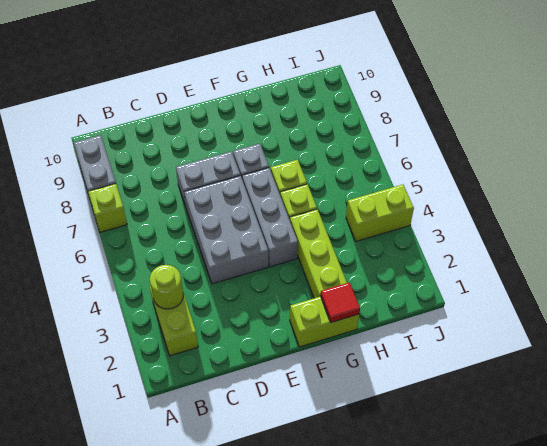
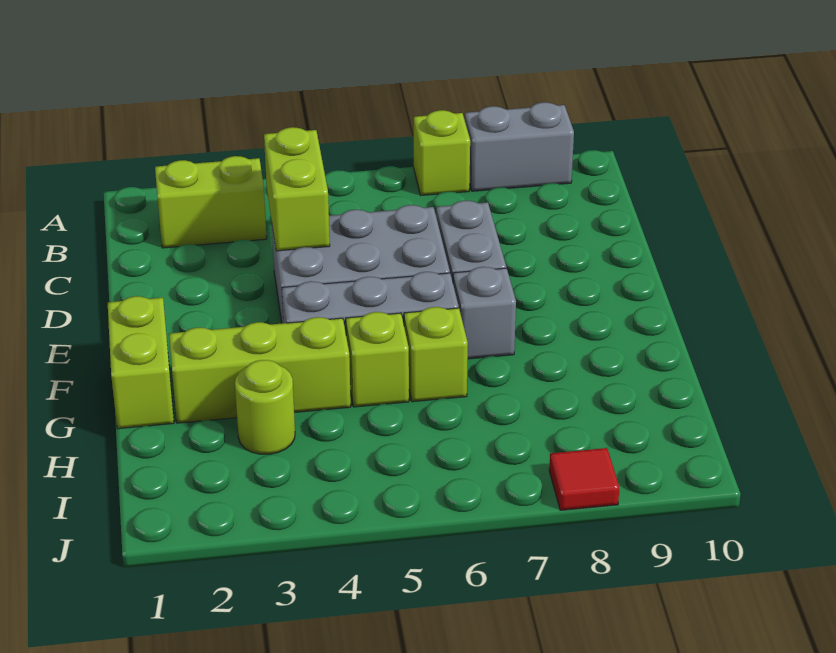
lime 1x1 round brick [150,265,183,309] -> lime 1x1 round brick moved to [235,360,295,454]
red 1x1 tile [321,282,360,322] -> red 1x1 tile moved to [549,448,619,510]
lime 1x2 brick [346,185,414,241] -> lime 1x2 brick moved to [264,127,330,251]

